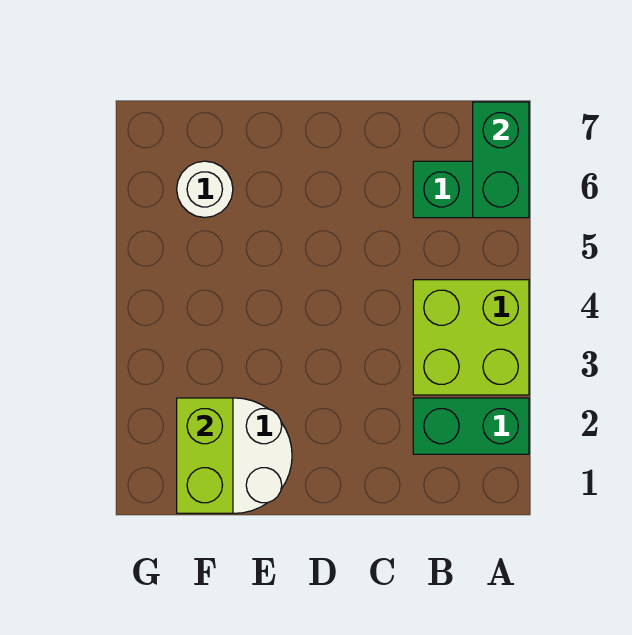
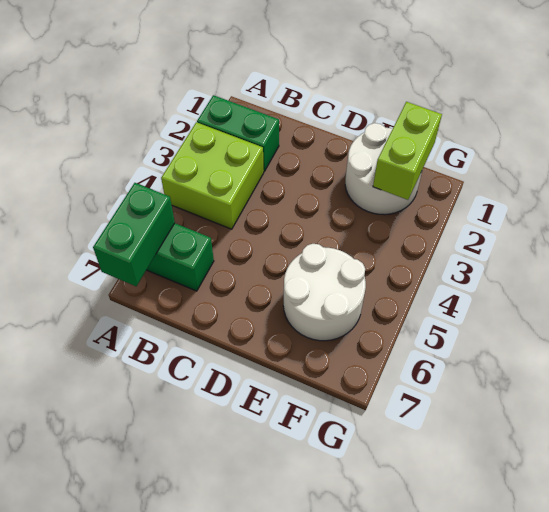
white 1x1 round brick [177,161,233,217] -> white 2x2 round brick [283,244,366,341]

